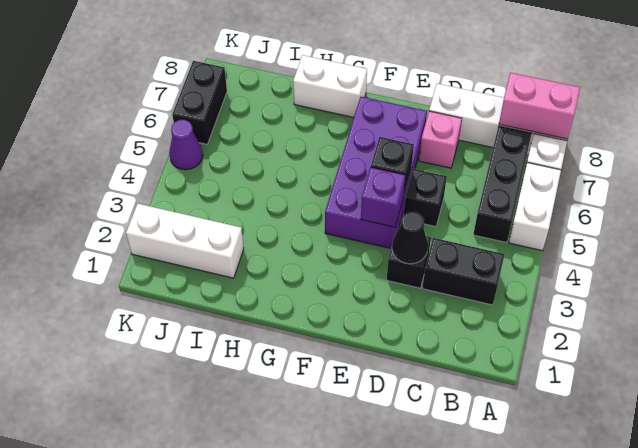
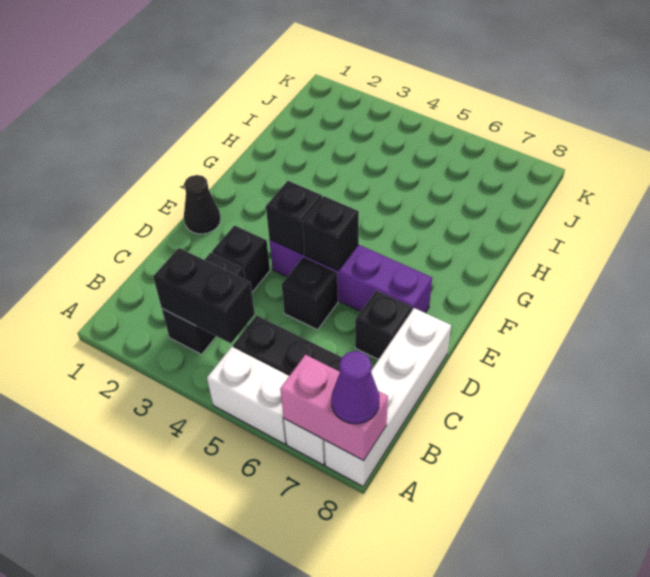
pink 1x2 brick [499,73,580,139] -> pink 1x2 brick turned to [280,355,388,461]
black 1x1 cone [392,212,428,264] -> black 1x1 cone moved to [184,175,221,234]
pink 1x1 brick [419,111,462,168] -> black 1x1 brick [355,291,412,360]
purple 2x4 brick [325,97,427,248] -> purple 1x4 brick [269,240,432,313]
purple 1x1 brick [361,167,405,227] -> black 1x1 brick [266,181,322,254]
white 1x2 brick [293,55,367,117] -> none
white 1x3 brick [126,204,244,278] -> none
purple 1x1 cone [169,120,203,170] -> purple 1x1 cone moved to [331,351,379,424]
black 1x2 brick [172,61,227,144] -> black 1x2 brick moved to [153,248,255,343]

